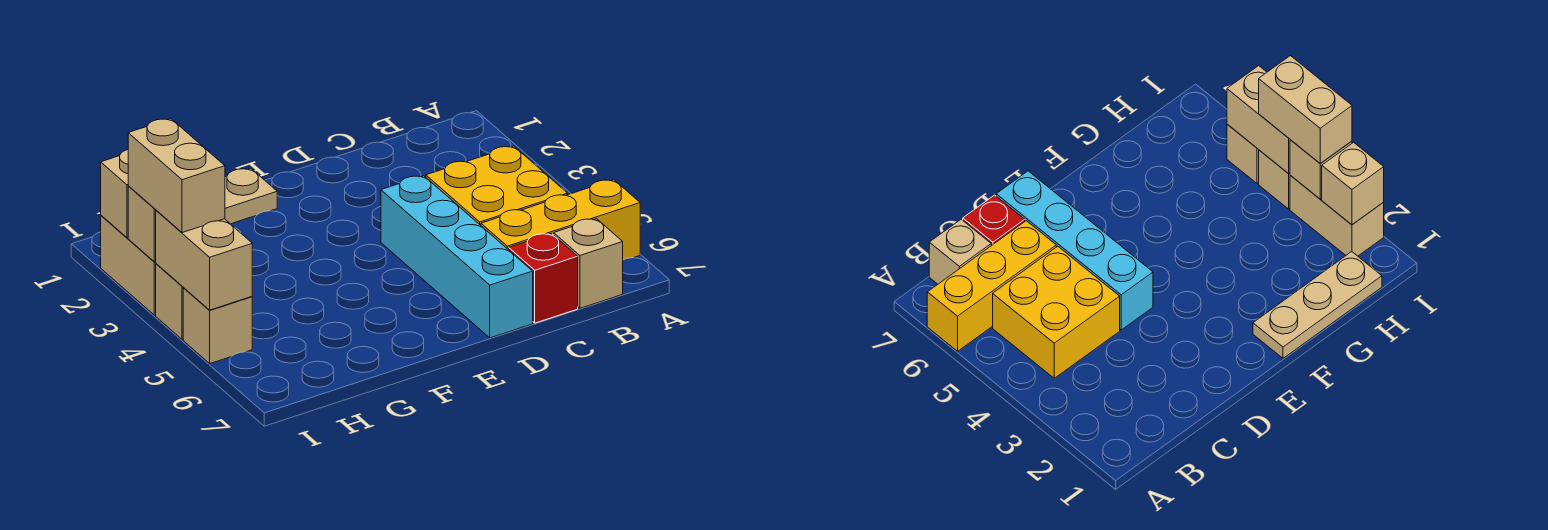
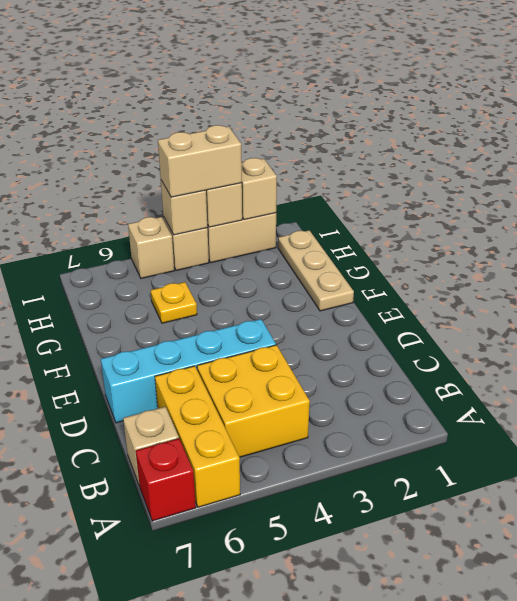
red 1x1 brick [509,233,578,323] -> red 1x1 brick moved to [136,439,196,521]
none -> yellow 1x1 plate [151,282,197,323]
tan 1x2 brick [156,210,252,310] -> tan 1x1 brick [161,181,207,235]

